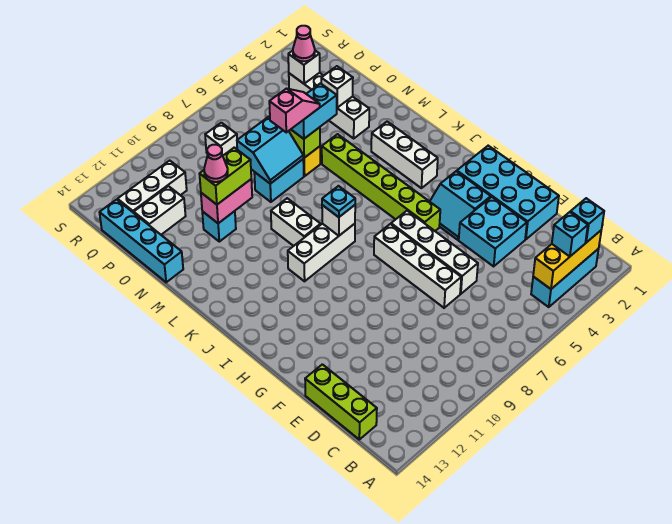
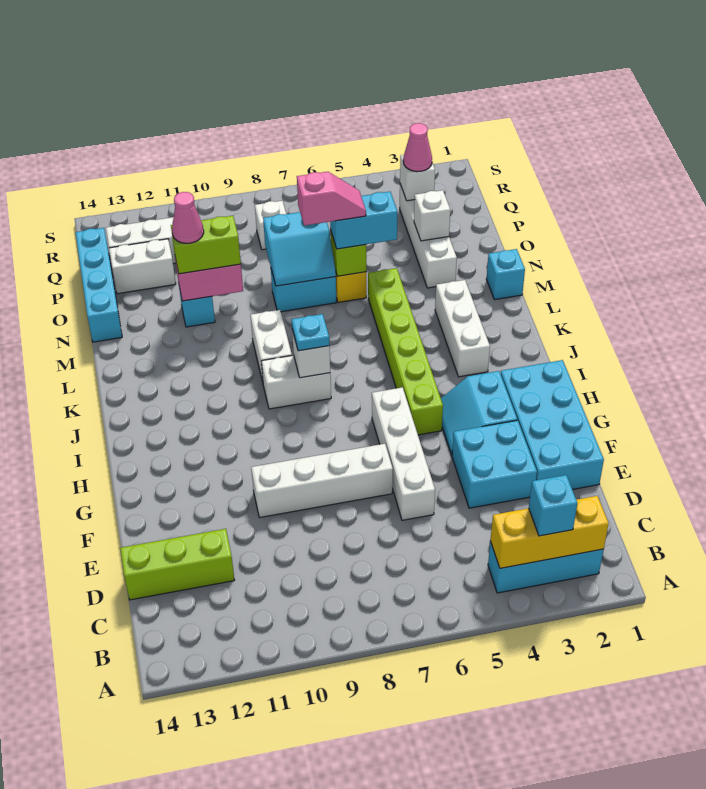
cyan 1x1 brick [571,198,604,243] -> cyan 1x1 brick moved to [486,249,525,300]
lime 1x3 brick [305,364,377,439] -> lime 1x3 brick turned to [120,529,234,600]
white 1x4 brick [374,224,461,308] -> white 1x4 brick turned to [251,444,393,518]
white 1x3 brick [288,224,355,281] -> white 1x2 brick [261,355,331,409]

